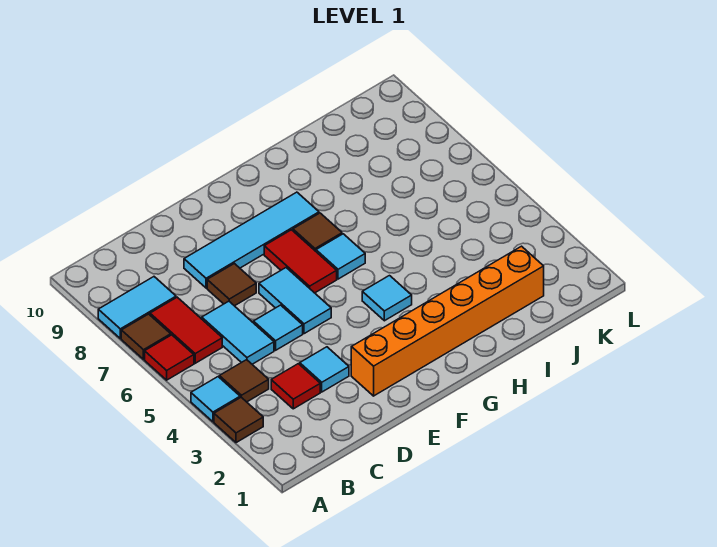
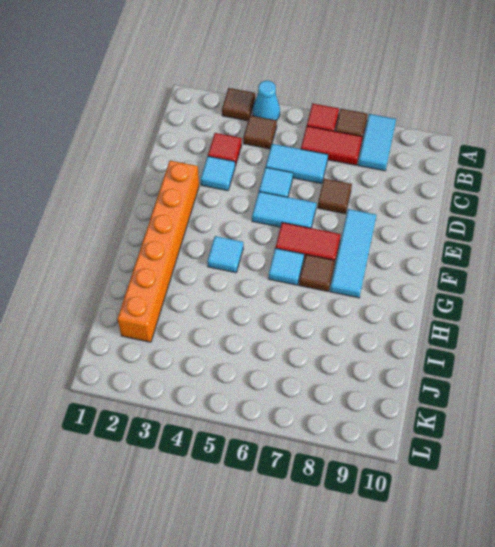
cyan 1x1 tile [191,377,240,422] -> cyan 1x1 cone [253,81,280,120]
cyan 1x4 tile [184,192,319,288] -> cyan 1x3 tile [330,209,376,298]

